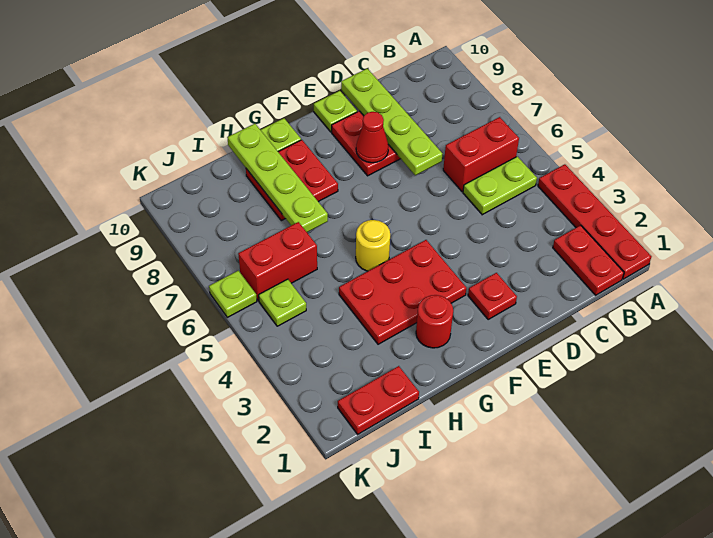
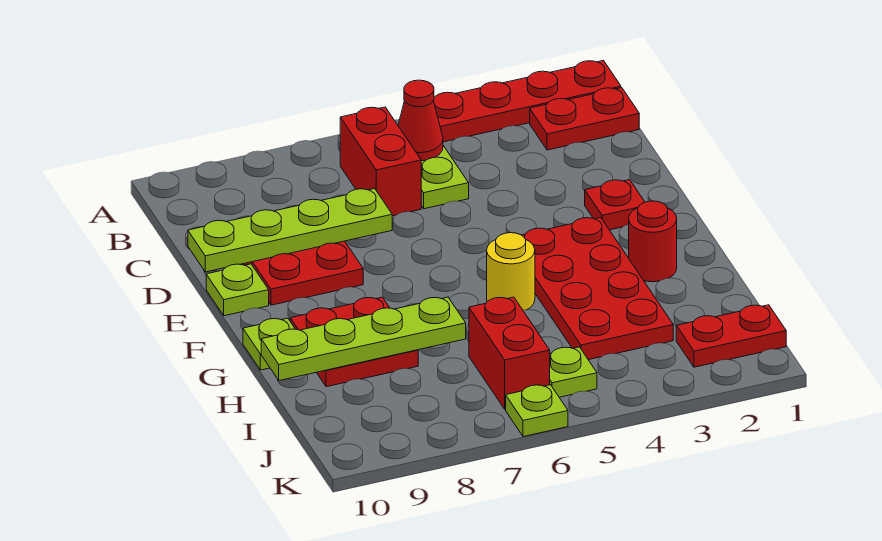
red 1x1 cone [356,112,388,163] -> red 1x1 cone moved to [398,80,443,161]
red 2x3 plate [339,240,466,344] -> red 2x4 plate [522,217,673,360]
red 1x2 plate [338,366,419,434] -> red 1x2 plate turned to [676,305,786,367]

